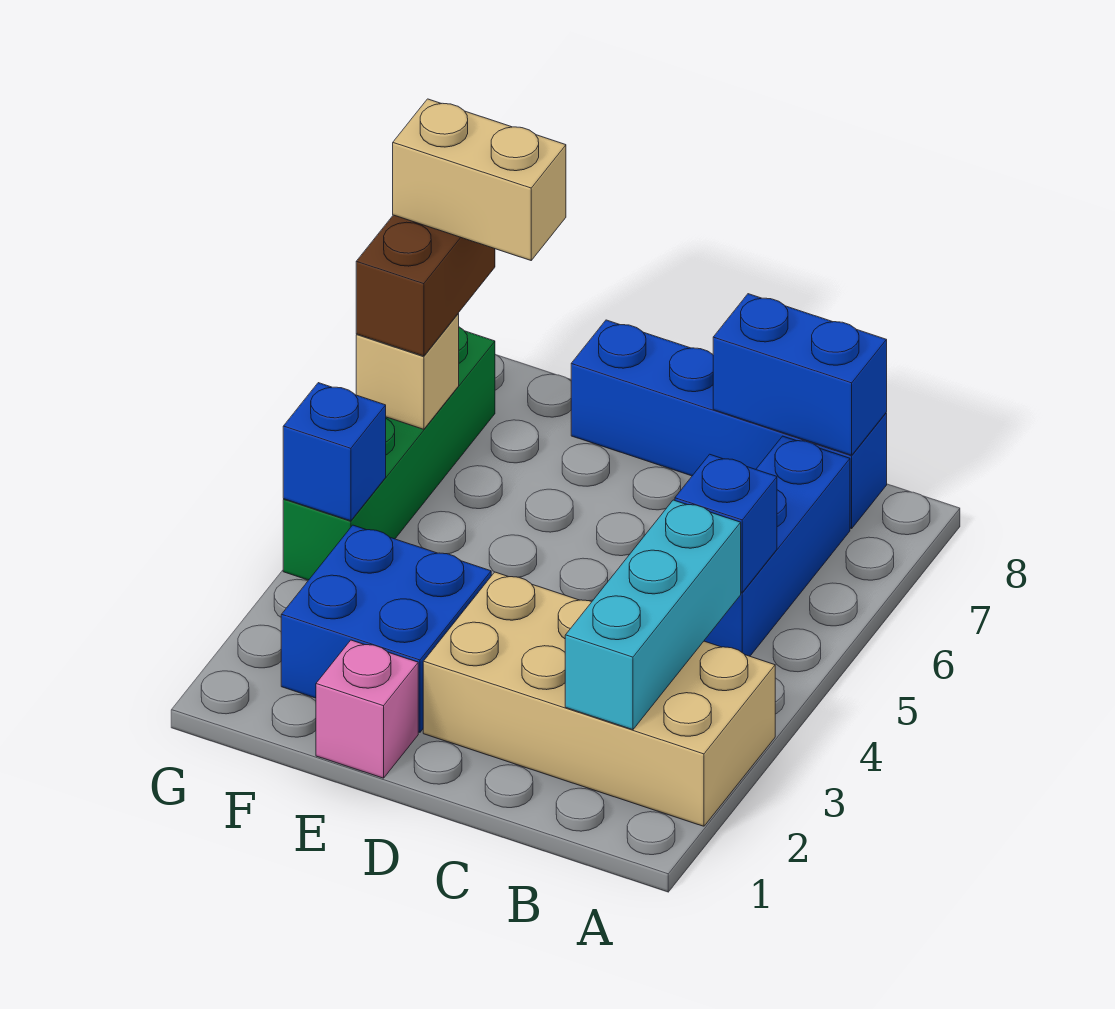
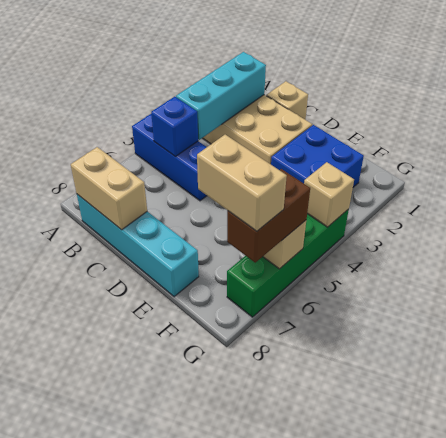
blue 1x3 brick [704,436,850,656] -> blue 1x3 brick turned to [132,114,207,201]
blue 1x4 brick [571,320,887,529] -> cyan 1x4 brick [77,194,199,297]
blue 1x2 brick [713,294,887,455] -> tan 1x2 brick [71,147,147,230]
none -> tan 1x1 brick [266,81,308,120]
pink 1x1 brick [316,640,418,778] -> none
blue 1x1 brick [283,383,386,521] -> tan 1x1 brick [304,162,354,227]

